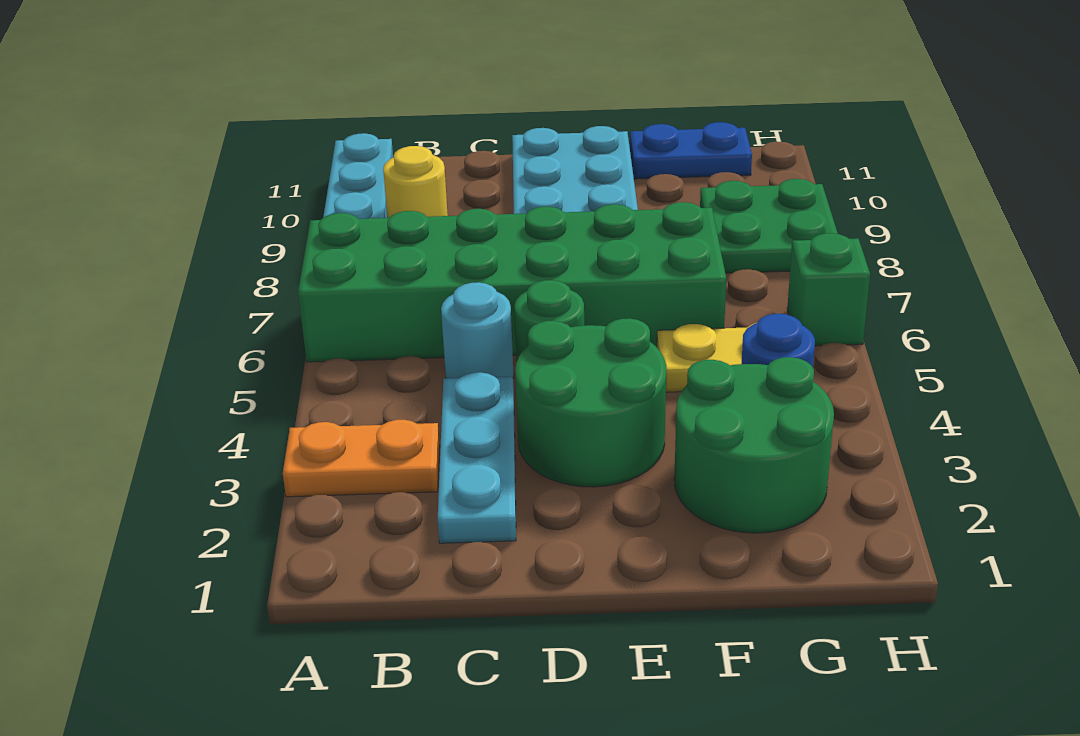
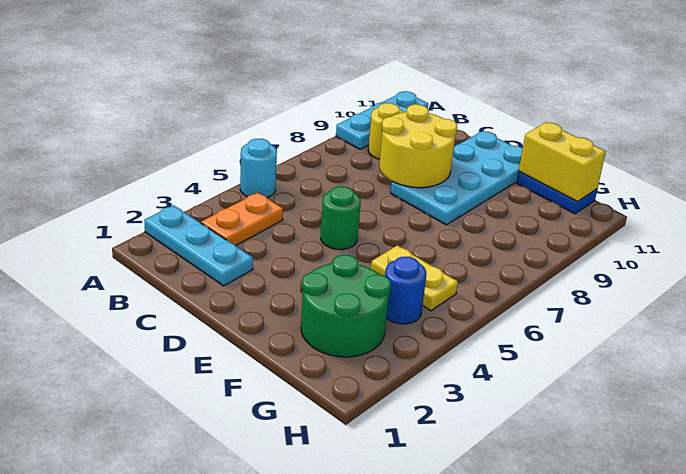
orange 1x2 plate [283,420,440,497] -> orange 1x2 plate turned to [201,193,283,246]
green 2x6 brick [298,202,726,362] -> none
cyan 1x3 plate [438,372,516,543] -> cyan 1x3 plate turned to [144,205,253,286]
cyan 1x1 round brick [441,282,514,378] -> cyan 1x1 round brick moved to [240,139,277,197]
none -> yellow 2x2 round brick [379,104,457,188]
green 2x2 round brick [515,318,666,487] -> none
none -> yellow 1x2 brick [519,122,606,202]
green 2x2 plate [700,179,838,273] -> none
green 1x1 brick [787,233,870,346] -> none

